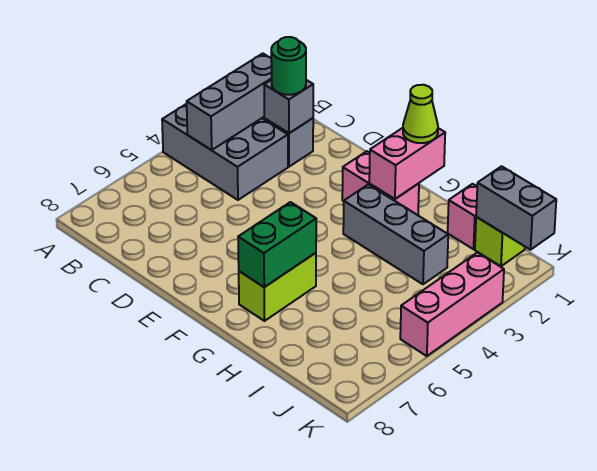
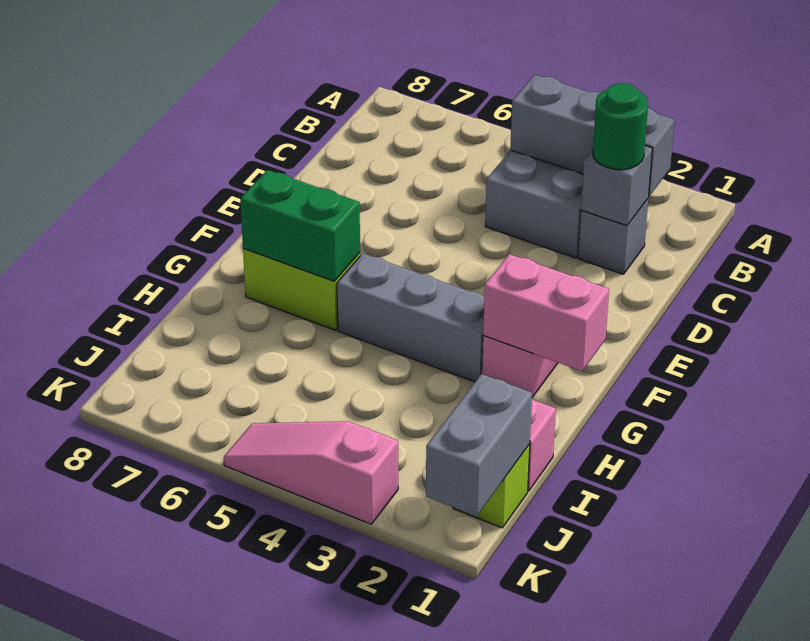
lime 1x1 cone [403,85,438,143] -> none
grey 1x3 brick [343,185,448,284] -> grey 1x3 brick turned to [337,253,484,382]
pink 1x3 brick [400,253,504,356] -> pink 1x3 slope [224,421,398,524]

